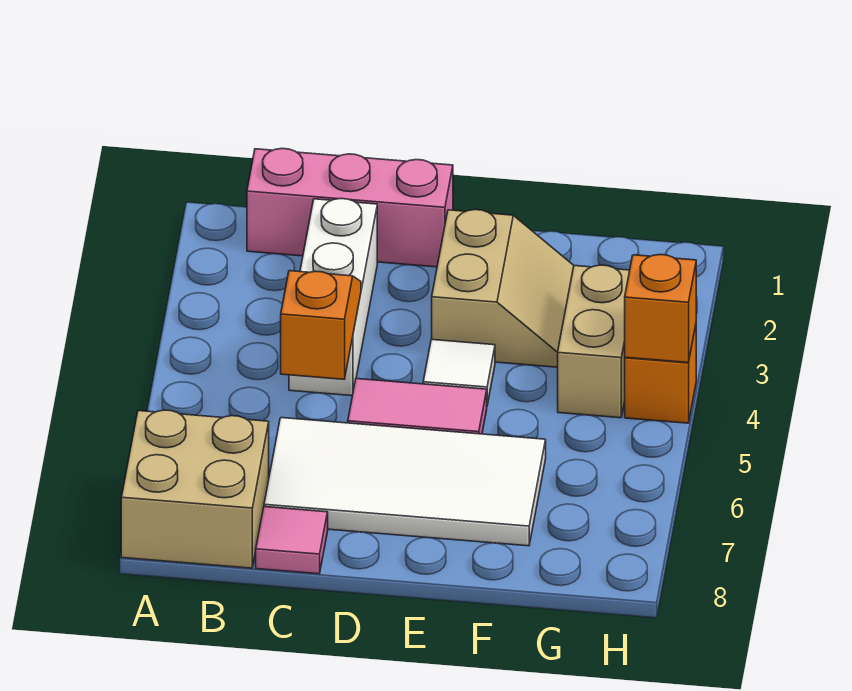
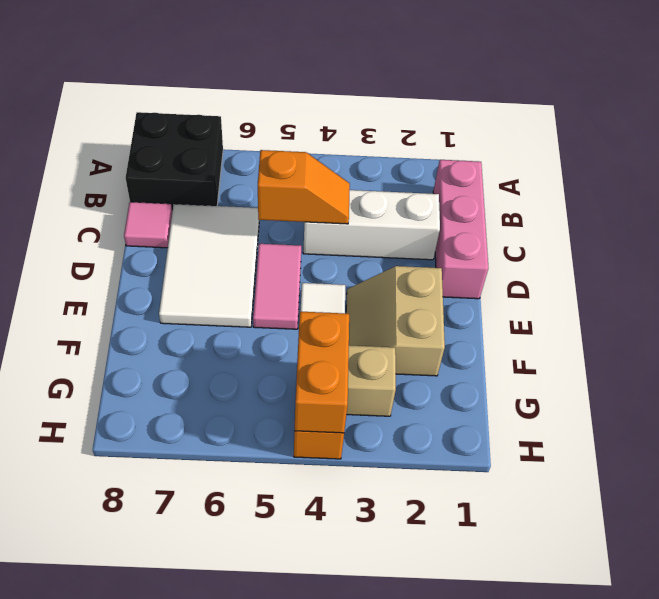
tan 2x2 brick [121,410,269,568] -> black 2x2 brick [126,112,223,211]
white 2x4 tile [264,418,546,546] -> white 2x3 tile [159,204,259,327]
tan 2x2 slope [432,210,574,367] -> tan 2x2 slope turned to [346,266,445,376]
orange 1x1 brick [625,255,696,363] -> orange 1x2 brick [295,312,349,433]

